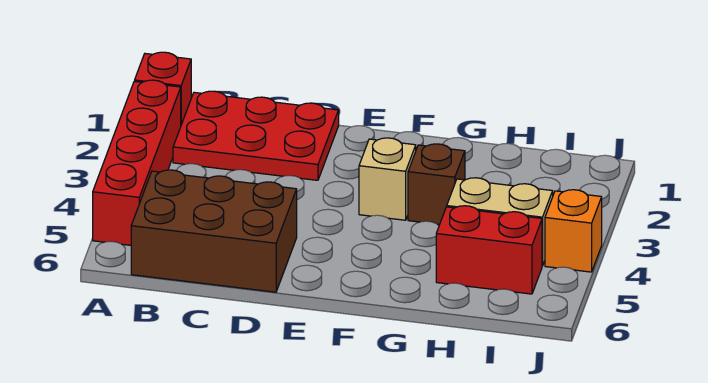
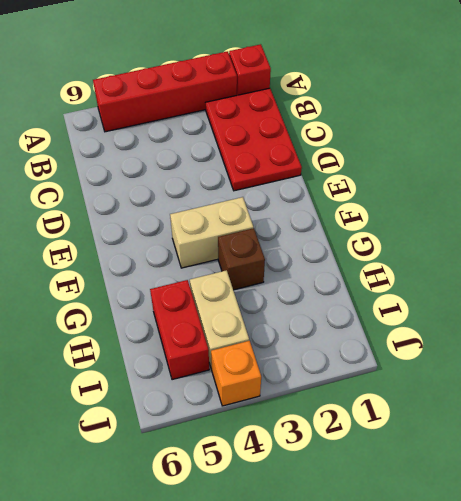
brown 2x3 brick [131,170,297,292] -> none
tan 1x1 brick [359,138,416,220] -> tan 1x2 brick [170,197,253,268]

